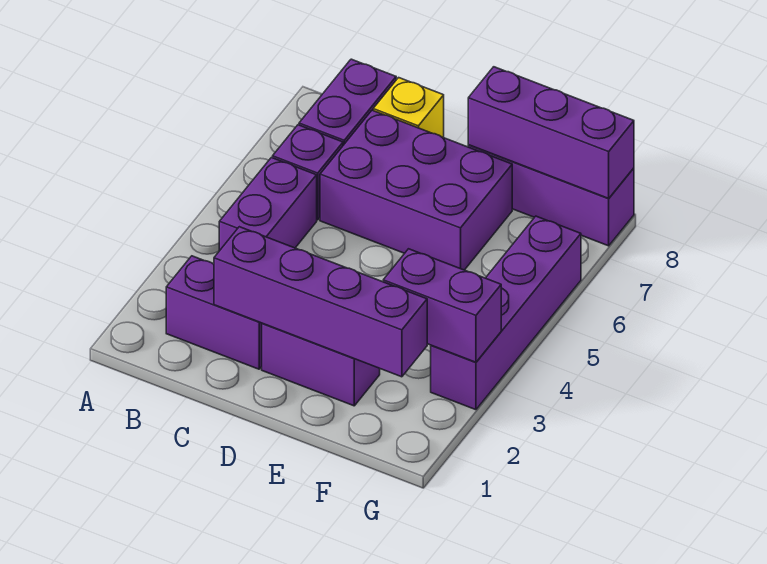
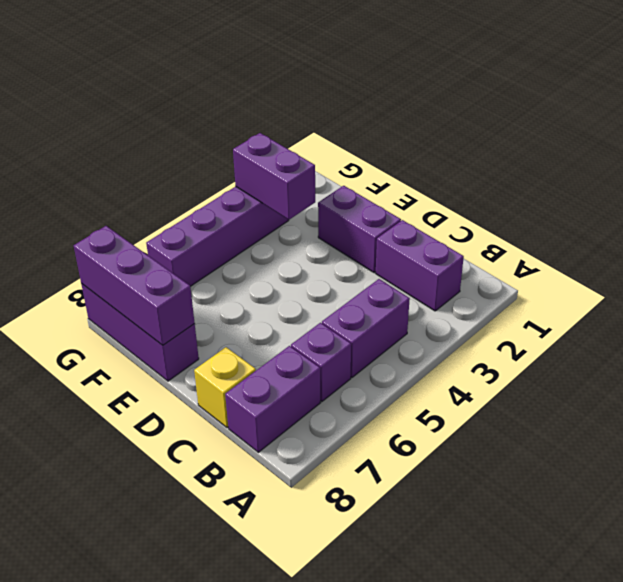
purple 1x4 brick [214,227,427,377] -> none
purple 2x3 brick [320,110,512,270] -> none

